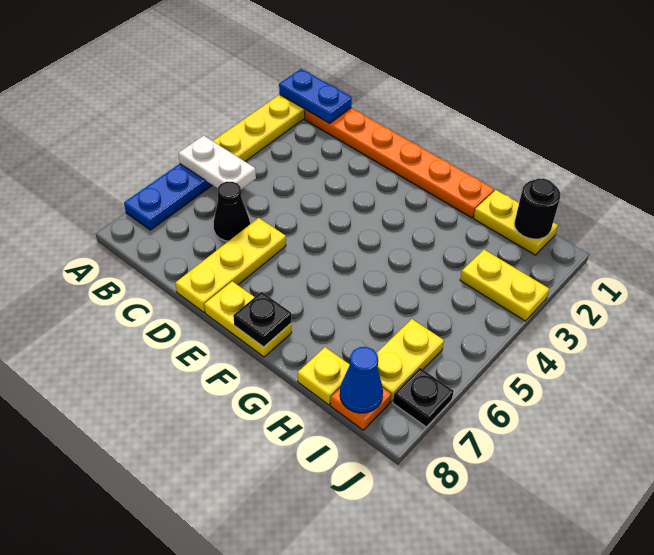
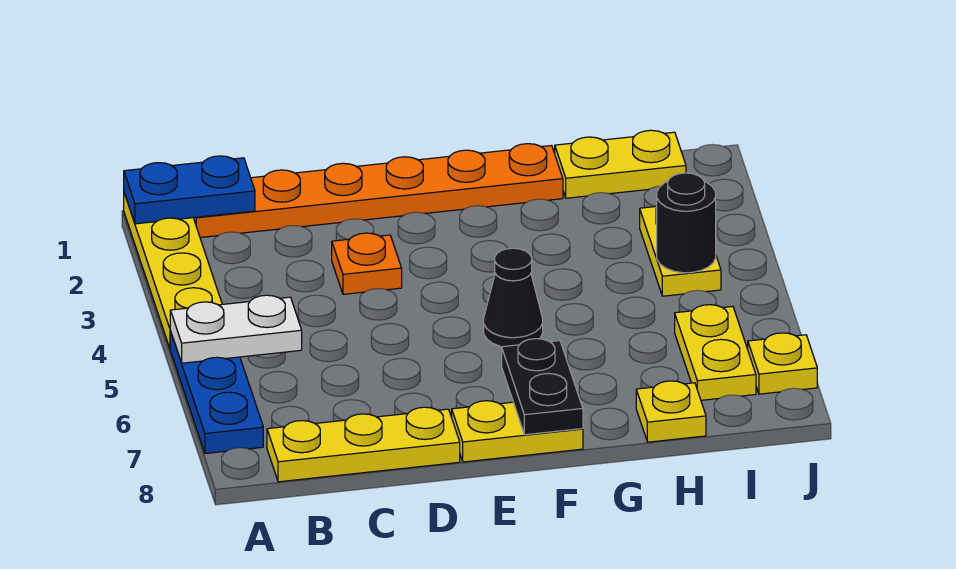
black 1x1 cone [214,182,250,241] -> black 1x1 cone moved to [484,248,543,347]
yellow 1x3 plate [175,218,286,312] -> yellow 1x3 plate turned to [267,407,460,482]
black 1x1 plate [233,292,291,347] -> black 1x2 plate [502,339,583,435]
black 1x1 round brick [514,178,561,239] -> black 1x1 round brick moved to [657,173,716,273]
yellow 1x2 plate [460,250,549,321] -> yellow 1x2 plate turned to [640,206,721,296]
orange 1x1 plate [331,388,391,430] -> orange 1x1 plate moved to [332,233,402,294]
blue 1x1 cone [340,347,383,413] -> none
black 1x1 plate [393,368,454,427] -> yellow 1x1 plate [748,333,817,394]

